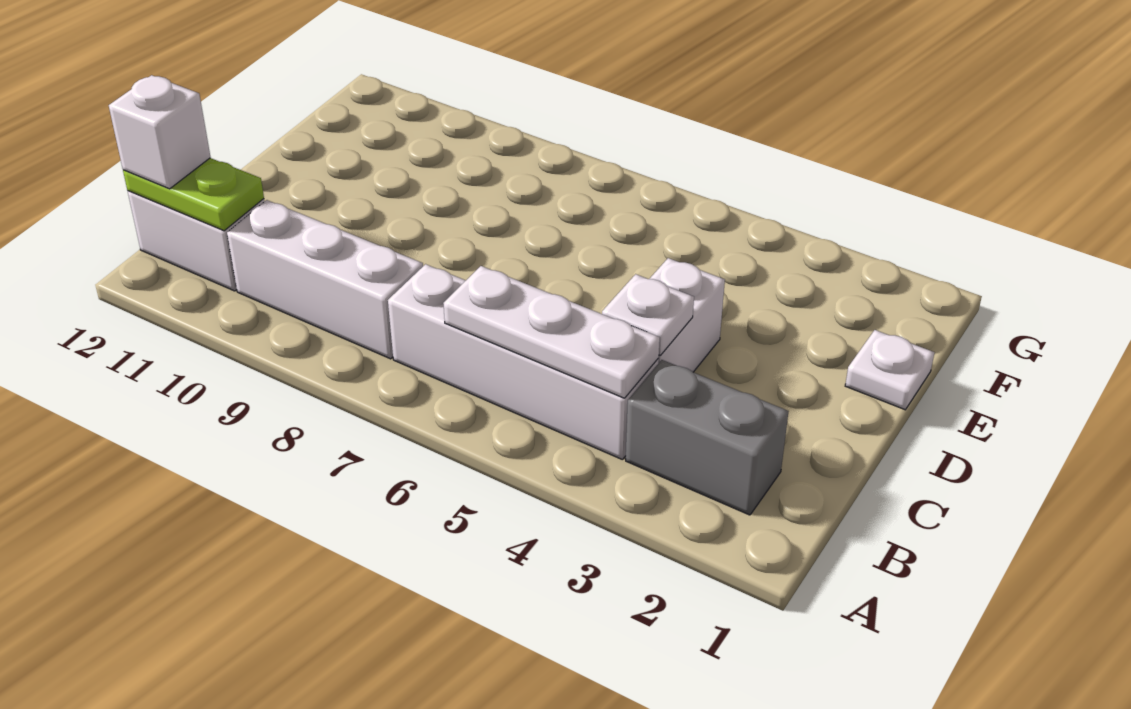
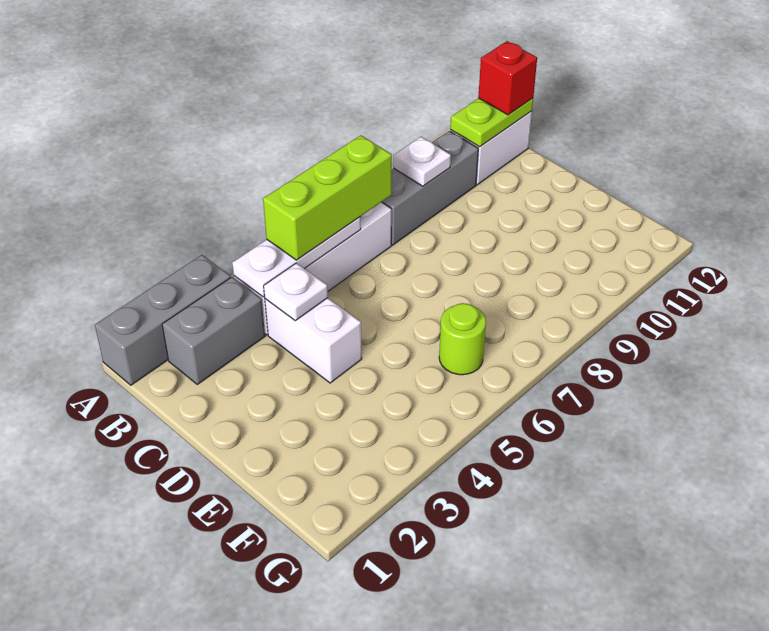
none -> grey 1x3 brick [95,255,231,385]
none -> lime 1x3 brick [263,135,392,260]
white 1x3 brick [227,200,423,359] -> grey 1x3 brick [382,131,478,245]
white 1x1 brick [109,75,210,189] -> red 1x1 brick [478,41,537,115]
white 1x1 plate [845,330,934,410] -> white 1x1 plate moved to [393,137,451,186]
none -> lime 1x1 round brick [439,303,486,375]

